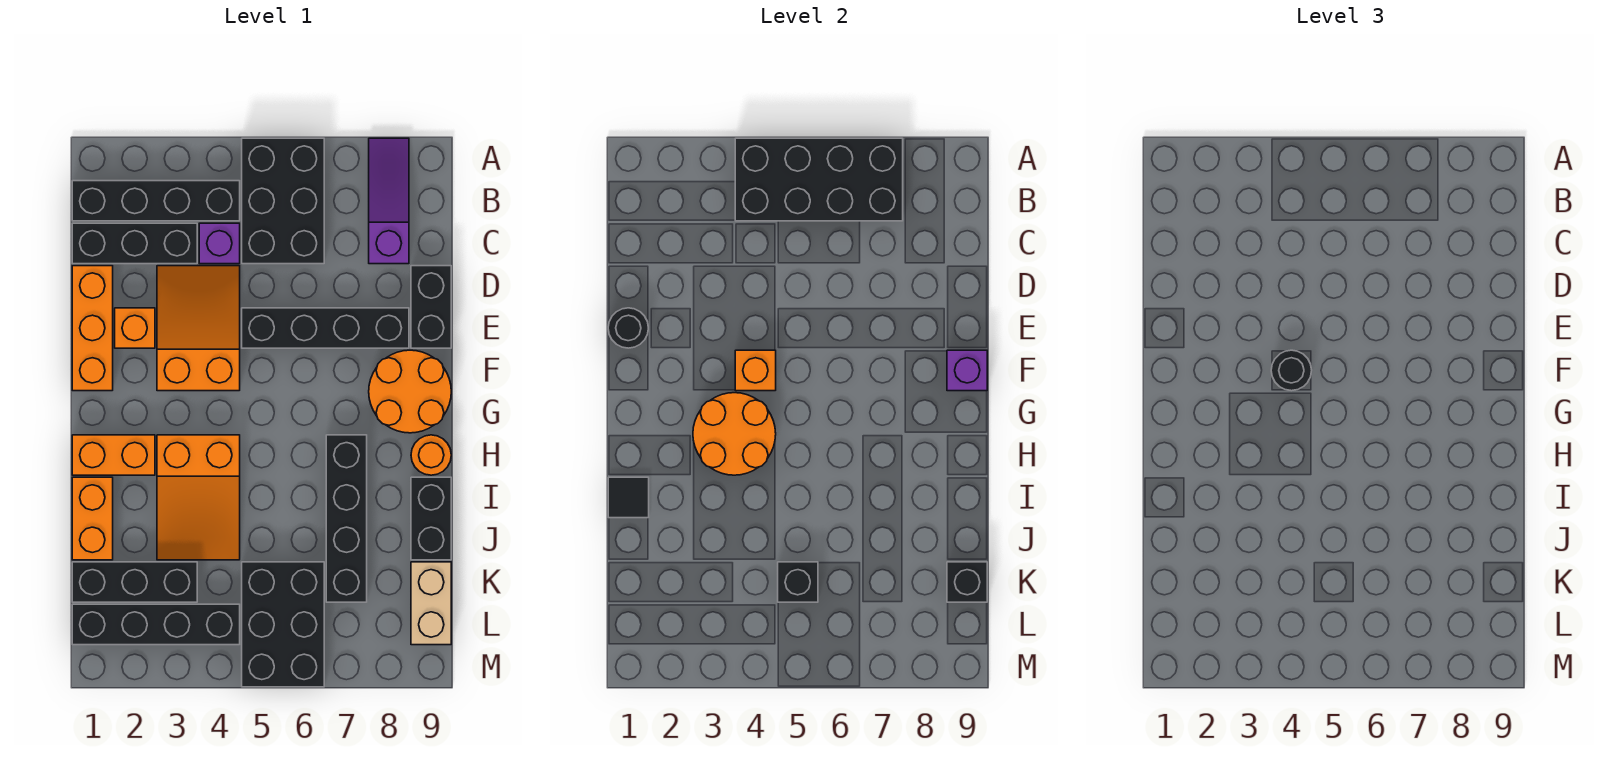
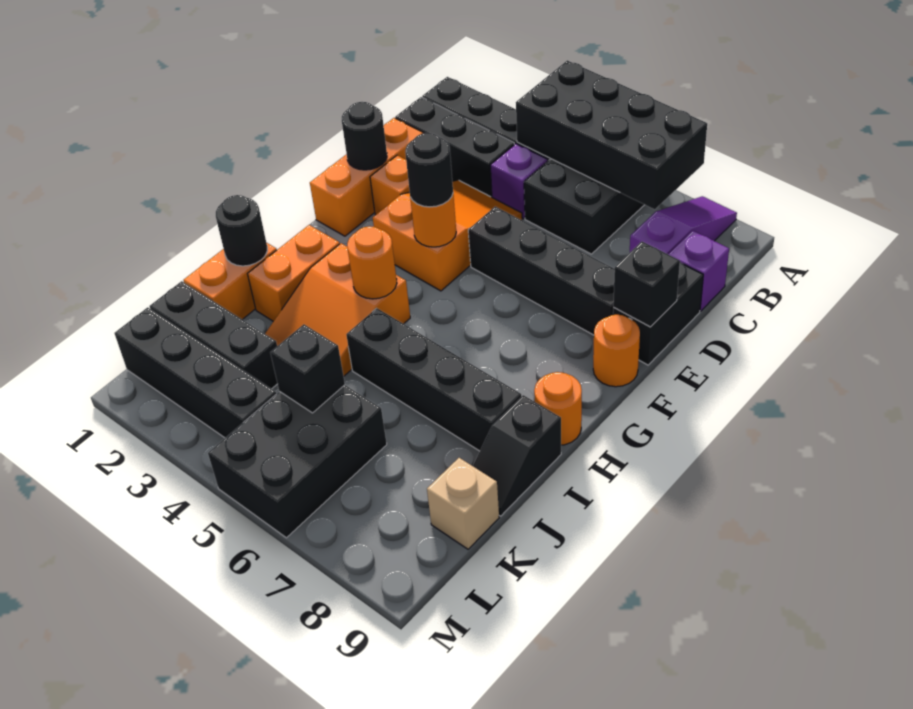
orange 1x1 brick [735,350,776,391] -> orange 1x1 round brick [410,195,456,247]
orange 2x2 round brick [369,350,451,433] -> orange 1x1 round brick [593,315,640,387]
purple 1x1 brick [947,350,987,391] -> purple 1x1 brick moved to [668,231,729,311]
orange 2x2 round brick [693,393,776,475] -> orange 1x1 round brick [347,226,397,299]
orange 1x2 brick [72,435,155,475] -> orange 1x2 brick turned to [248,225,340,321]
black 1x4 brick [326,435,367,602] -> black 1x4 brick turned to [346,308,521,451]
black 1x1 tile [608,477,649,518] -> black 1x1 round brick [216,195,267,266]
black 1x2 brick [411,477,451,560] -> black 1x2 slope [473,395,561,516]
tan 1x2 brick [411,562,451,645] -> tan 1x1 brick [427,458,499,549]
black 1x1 brick [947,562,987,602] -> black 1x1 brick moved to [613,241,680,327]

